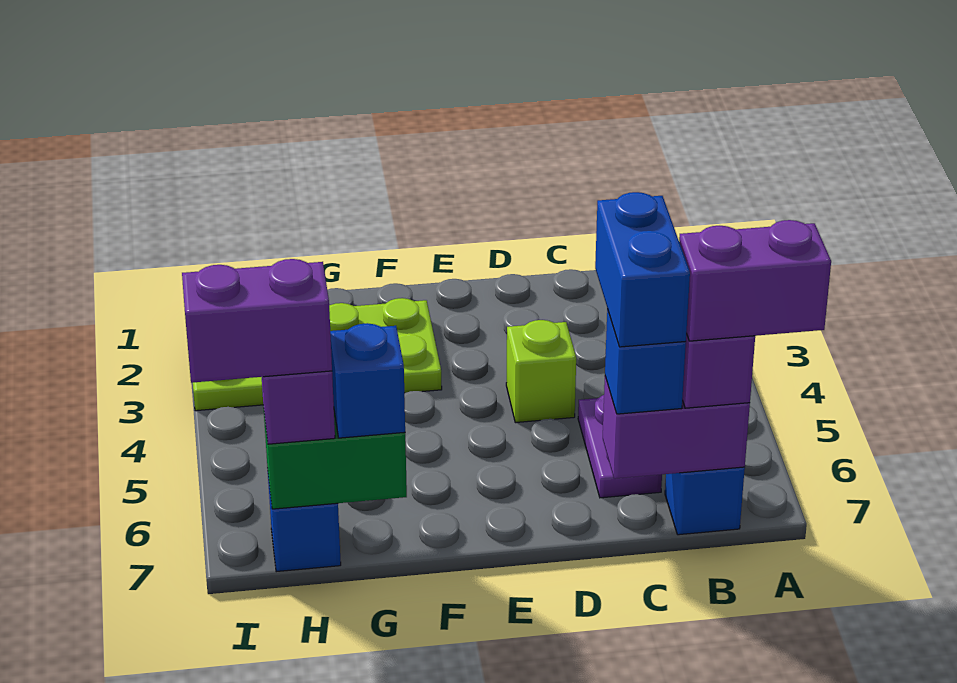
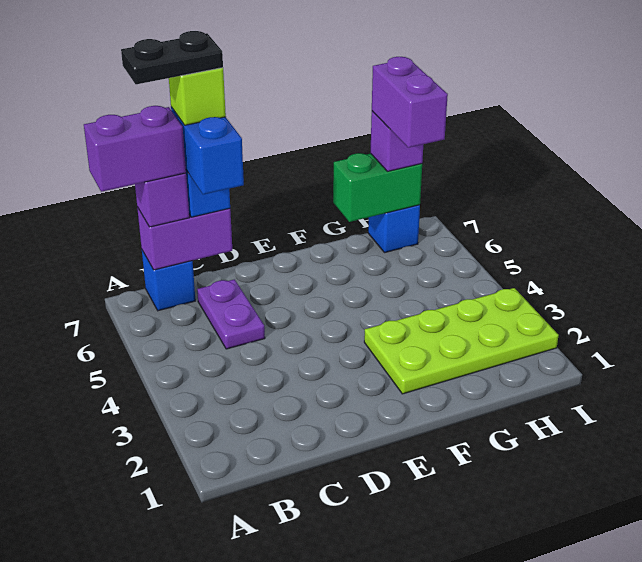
none -> black 1x2 plate [121,31,223,84]
lime 1x1 brick [506,320,576,423] -> lime 1x1 brick moved to [169,68,226,125]
blue 1x1 brick [330,323,405,438] -> none
purple 1x2 brick [182,259,332,383] -> purple 1x2 brick turned to [372,57,448,148]

